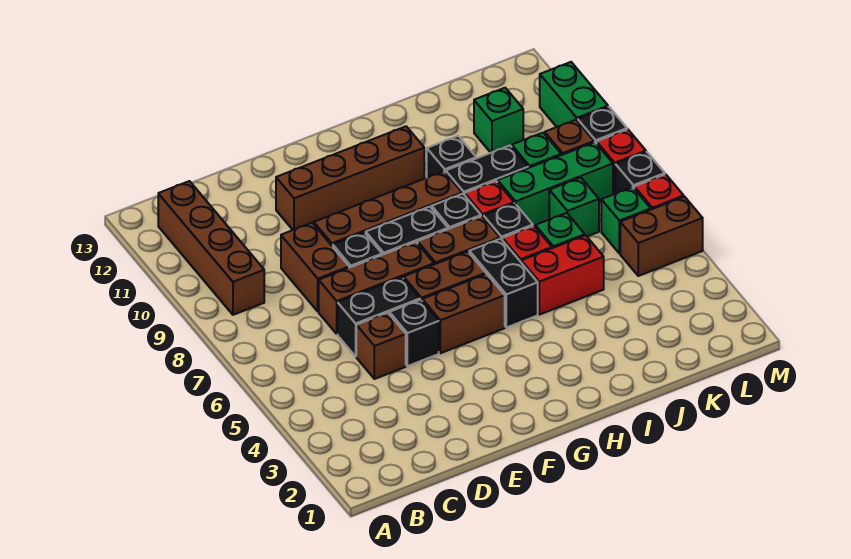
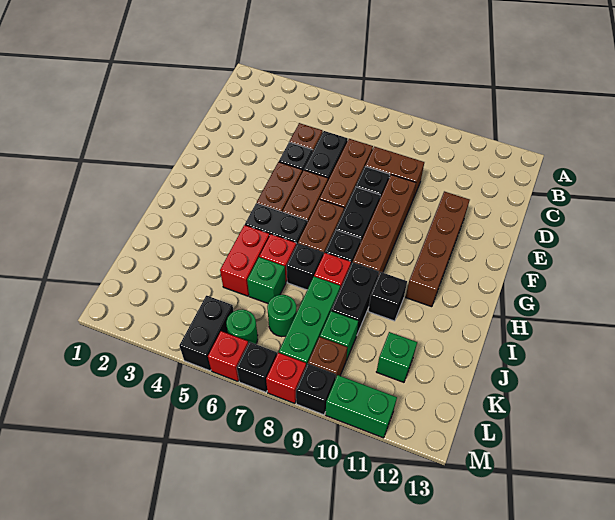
brown 1x4 brick [158,181,264,315] -> none
green 1x1 brick [549,178,599,236] -> green 1x1 round brick [267,295,297,337]
brown 1x2 brick [620,197,703,276] -> black 1x2 brick [179,296,234,371]
green 1x1 brick [601,187,651,253] -> green 1x1 round brick [226,309,258,344]

